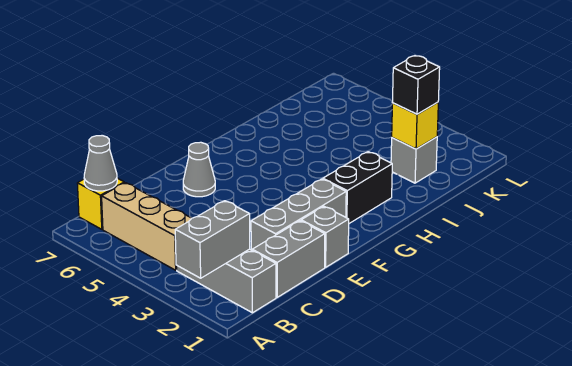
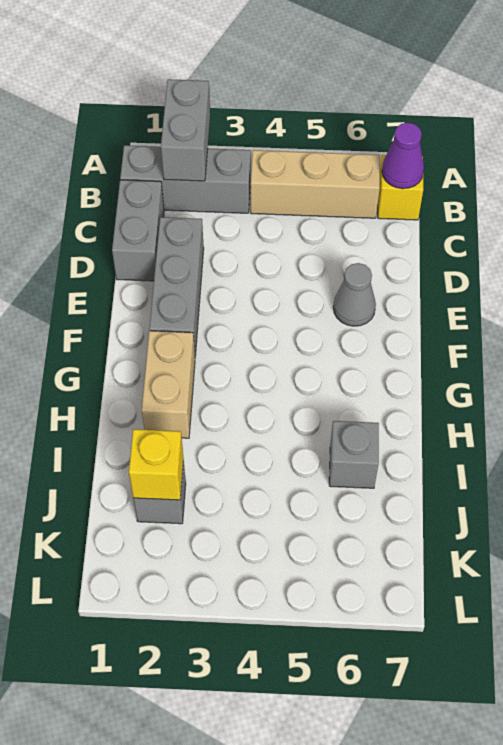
grey 1x1 cone [84,136,117,191] -> purple 1x1 cone [382,123,424,189]
grey 1x1 brick [301,206,349,267] -> grey 1x1 brick moved to [329,421,379,488]
black 1x2 brick [323,152,392,223] -> tan 1x2 brick [142,331,195,438]
black 1x1 brick [392,56,440,114] -> none

